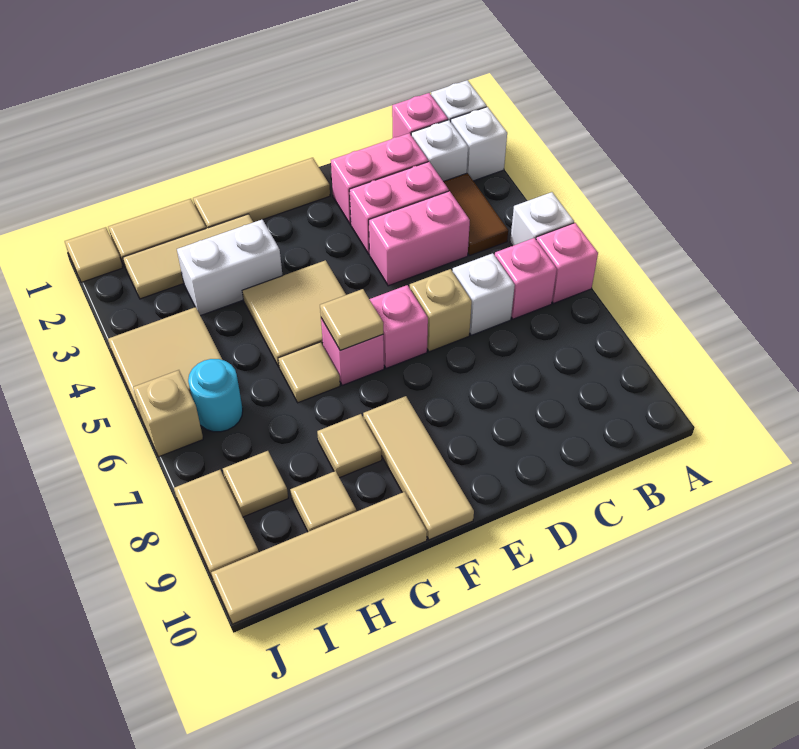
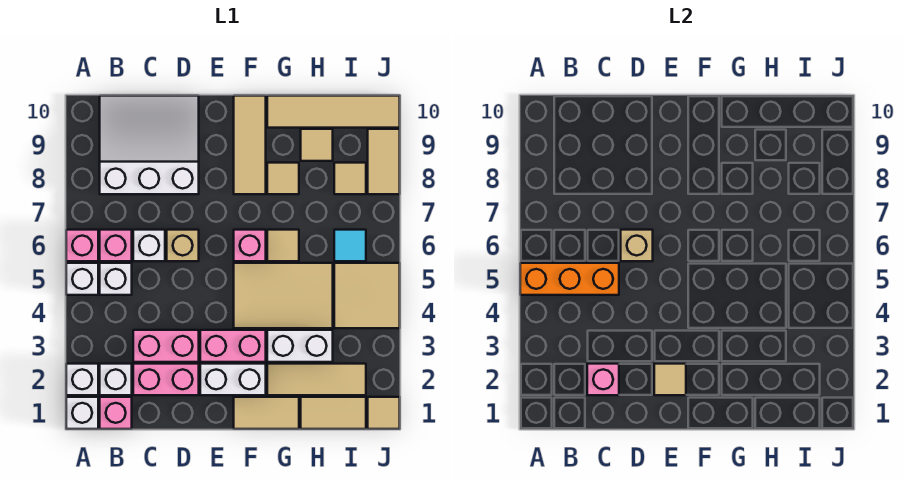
none -> orange 1x3 brick [520,263,619,295]
brown 1x2 tile [443,173,508,255] -> none
none -> white 1x1 brick [100,263,132,295]
none -> white 3x3 slope [100,96,199,194]
pink 1x2 brick [369,191,470,286] -> pink 1x2 brick moved to [200,330,266,362]
tan 1x3 tile [193,158,330,228] -> tan 1x2 tile [234,397,299,429]
none -> white 1x2 brick [200,364,266,395]
pink 1x1 brick [370,285,428,368] -> pink 1x1 brick moved to [587,364,619,395]
tan 2x2 tile [242,260,346,367] -> tan 2x3 tile [234,263,333,328]
tan 1x1 tile [320,289,383,351] -> tan 1x1 tile moved to [654,364,686,395]
cyan 1x1 round brick [188,359,243,432] -> cyan 1x1 tile [334,230,366,261]
tan 1x1 brick [133,370,203,457] -> tan 1x1 brick moved to [621,230,653,261]

